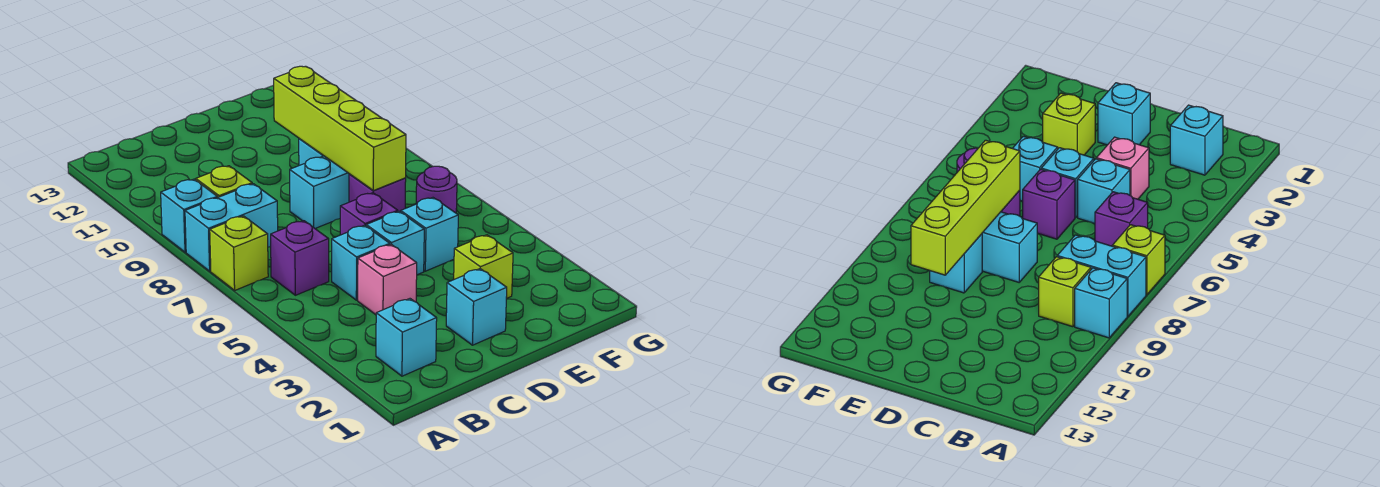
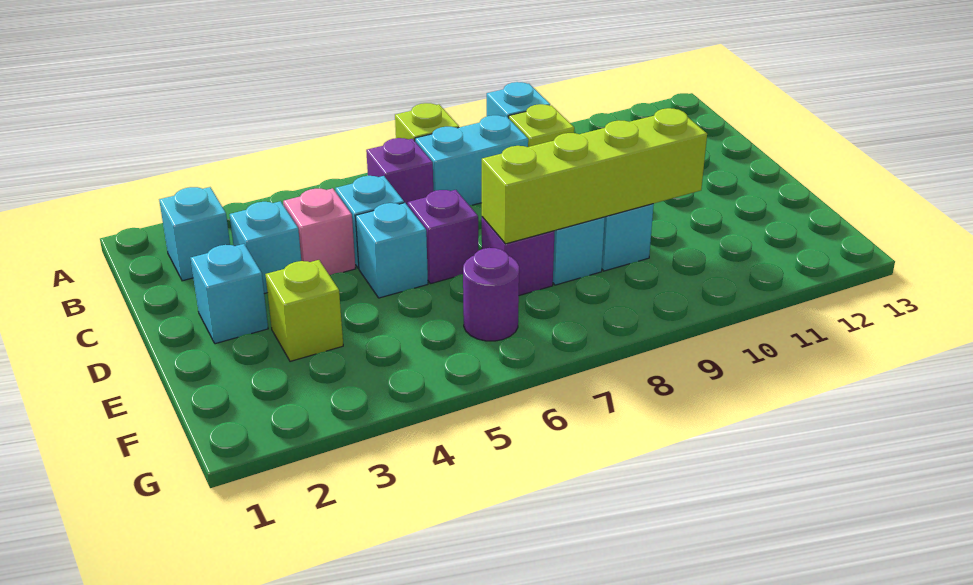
cyan 1x2 brick [185,184,278,271] -> cyan 1x2 brick turned to [415,115,528,205]
cyan 1x1 brick [401,198,458,271] -> cyan 1x1 brick moved to [230,201,301,294]

